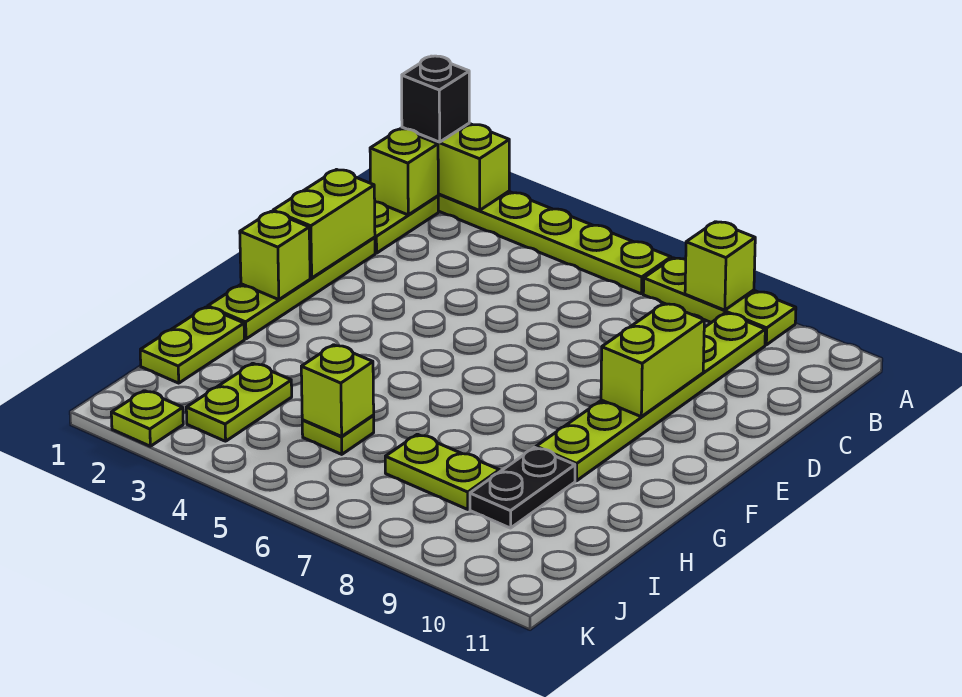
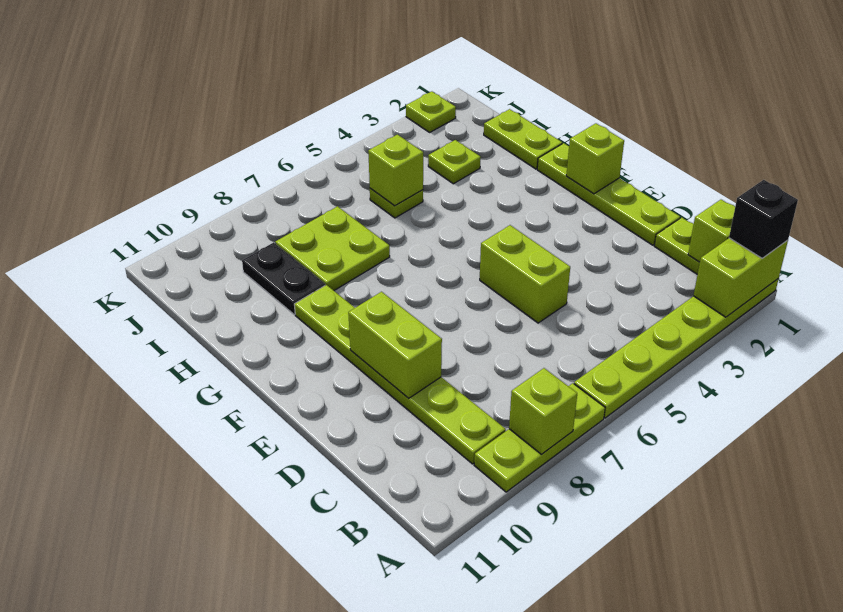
lime 1x2 brick [273,170,375,278] -> lime 1x2 brick moved to [480,225,570,323]
lime 1x2 plate [186,363,292,441] -> lime 1x1 plate [428,140,481,184]
lime 1x2 plate [385,434,500,509] -> lime 2x2 plate [275,206,390,290]

